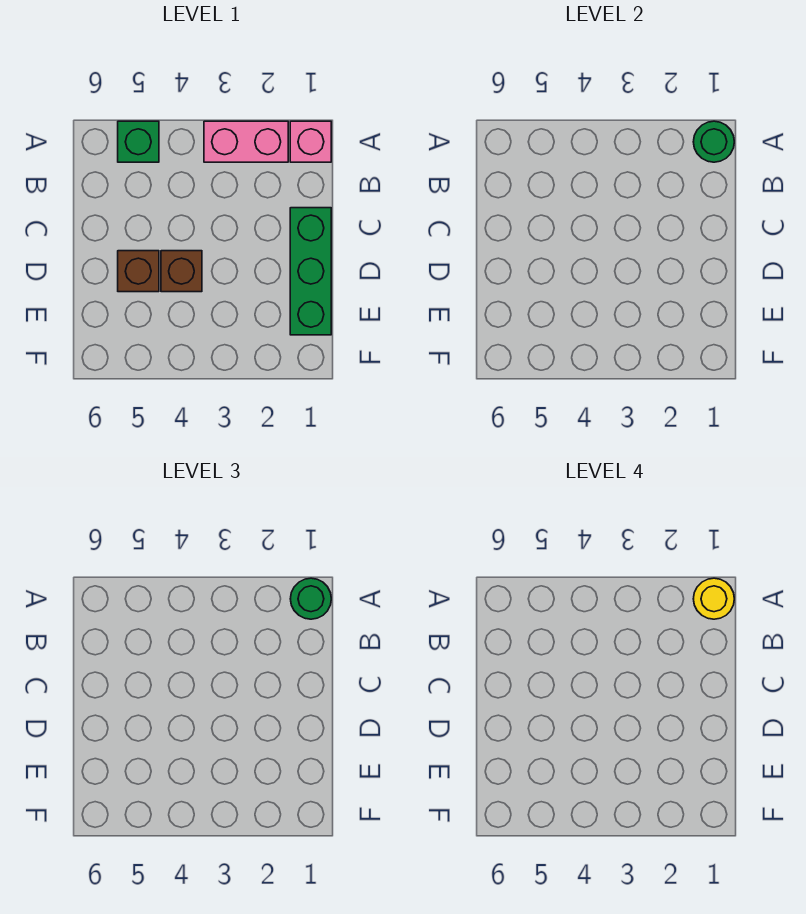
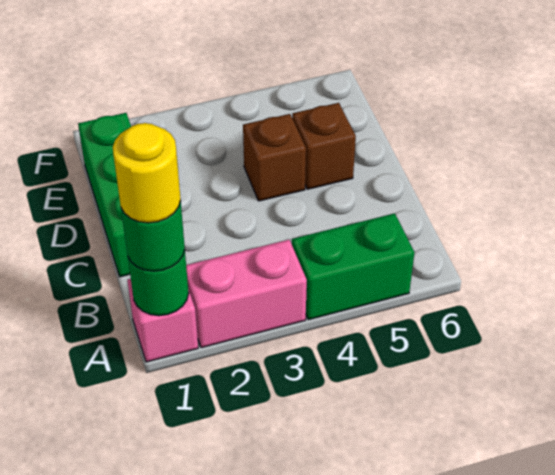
green 1x1 brick [118,121,159,162] -> green 1x2 brick [292,213,414,320]

